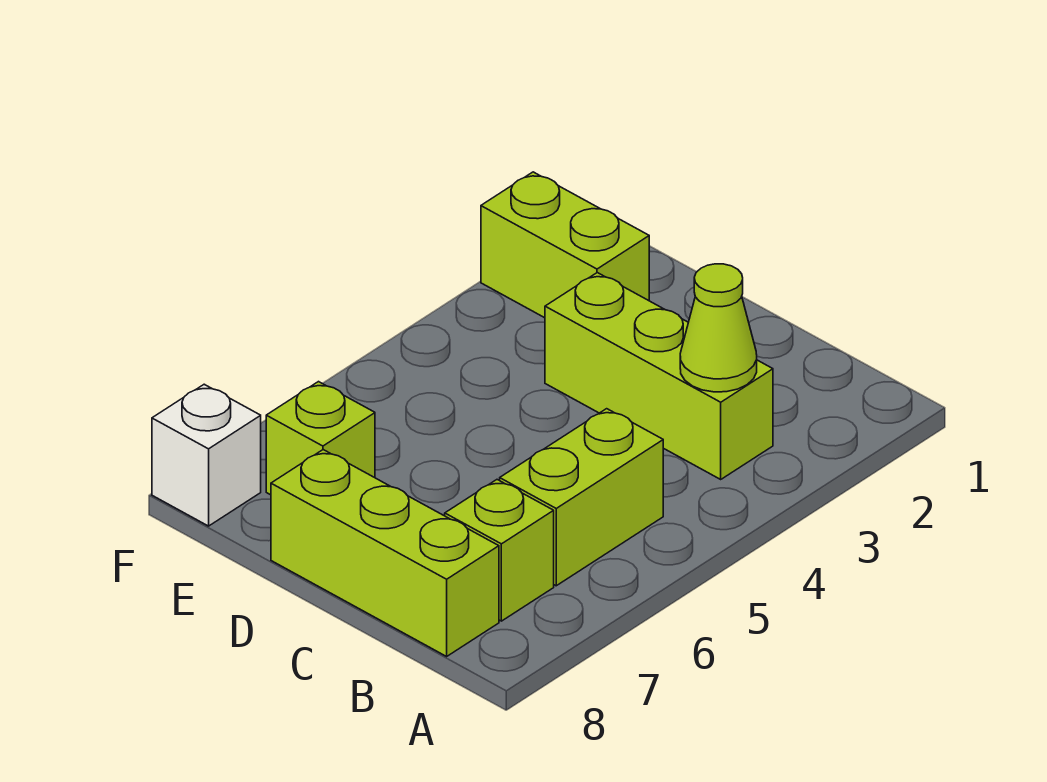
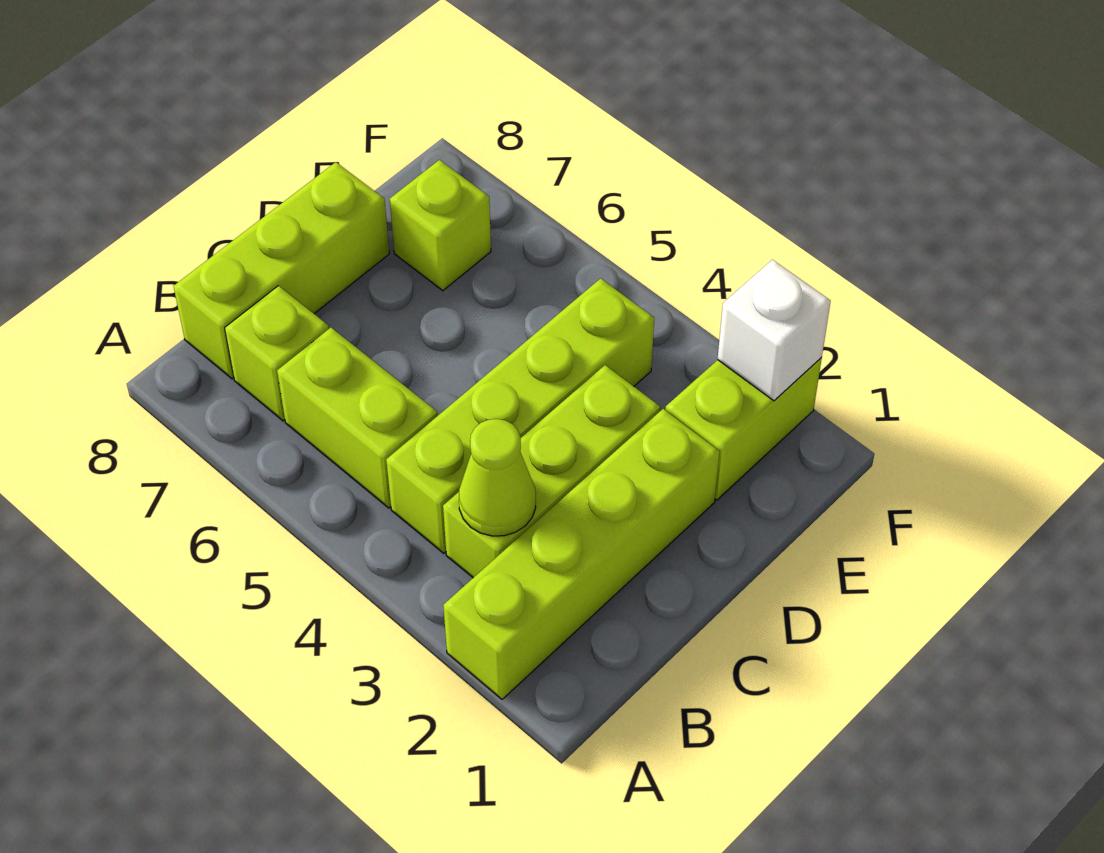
none -> lime 1x4 brick [443,409,720,699]
none -> lime 1x4 brick [386,278,654,553]
white 1x1 brick [152,384,261,526] -> white 1x1 brick moved to [718,260,831,401]

